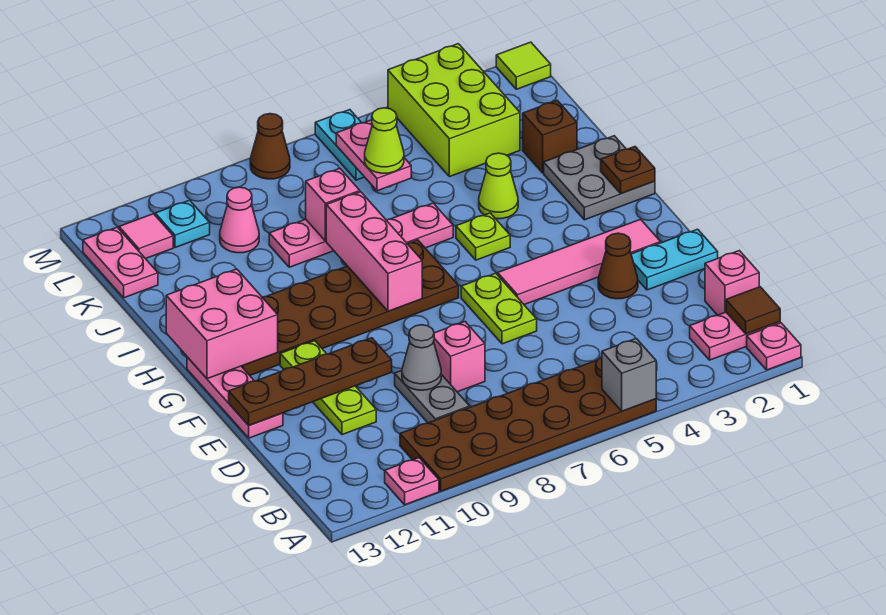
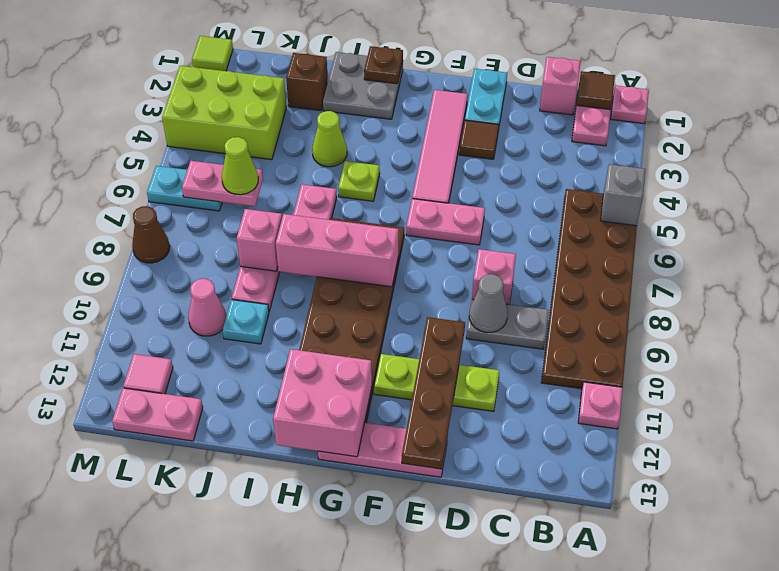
brown 1x1 cone [598,233,638,299] -> brown 1x1 tile [459,120,499,159]
lime 1x2 plate [461,273,537,344] -> pink 1x2 plate [406,199,485,245]
cyan 1x1 plate [155,200,210,248] -> cyan 1x1 plate moved to [223,300,269,344]

